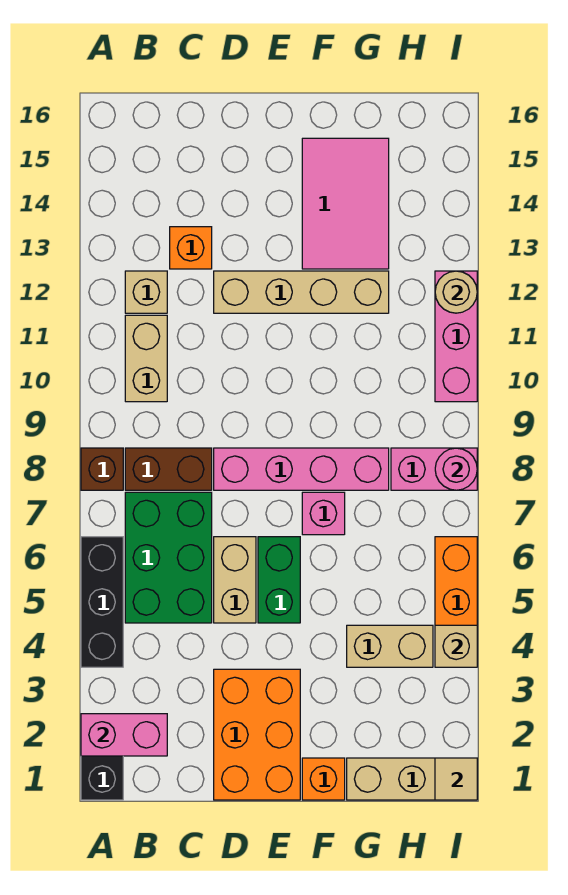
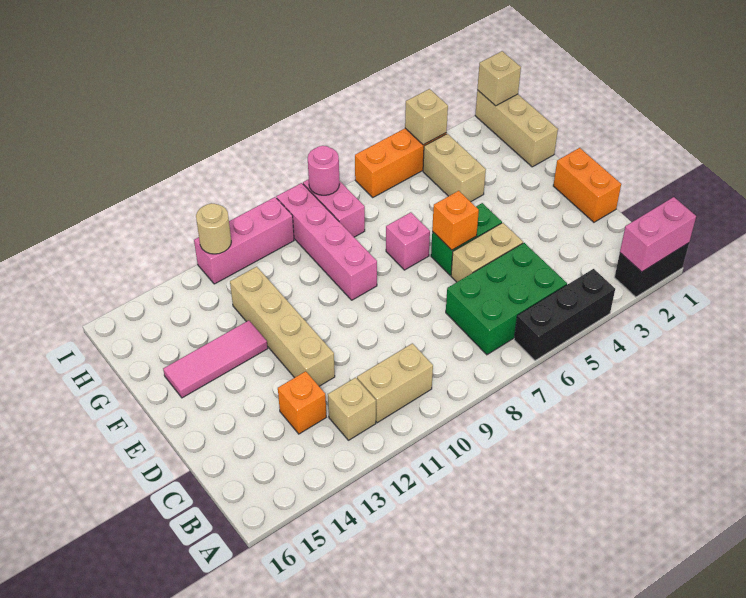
pink 1x2 brick [81,714,167,756] -> pink 1x2 brick turned to [620,197,696,272]
brown 1x1 brick [81,448,123,490] -> none
brown 1x2 brick [125,448,212,490] -> none
orange 2x3 brick [214,669,300,800] -> orange 1x2 brick [553,148,621,222]
pink 1x4 brick [214,448,389,490] -> pink 1x4 brick moved to [276,183,377,300]
orange 1x1 brick [302,758,345,800] -> orange 1x1 brick moved to [432,191,479,250]
pink 2x3 tile [302,138,389,269] -> pink 1x3 tile [163,320,268,398]
tan 1x1 tile [435,758,477,800] -> tan 1x1 brick [477,51,521,106]

